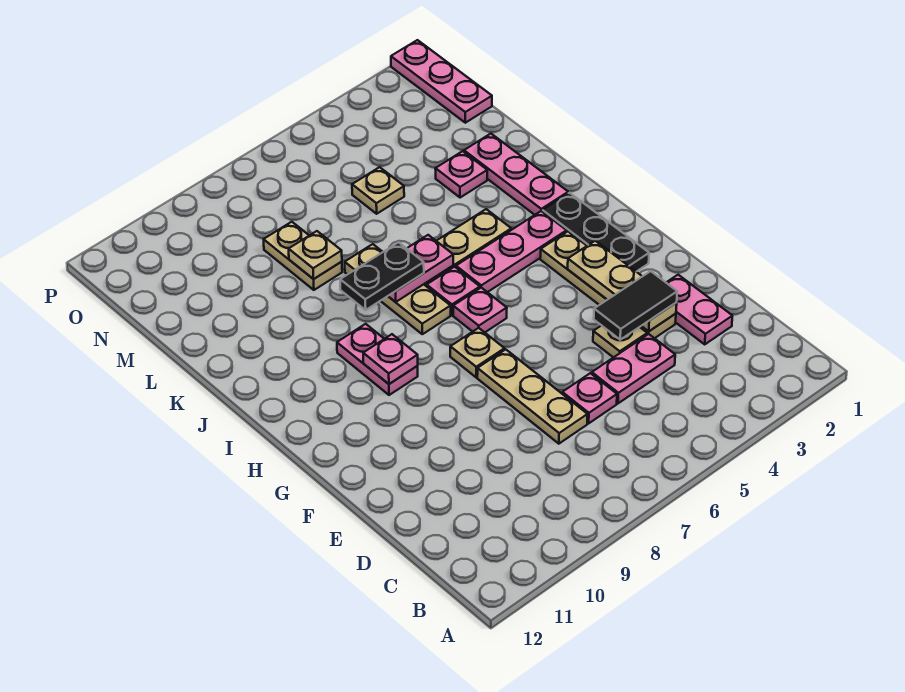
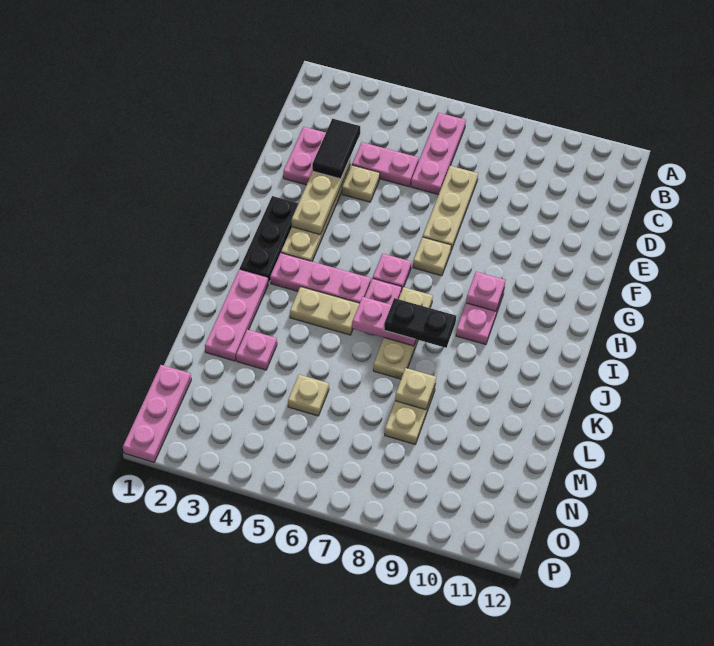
pink 1x1 plate [562,373,617,423] -> pink 1x3 plate [411,113,466,195]
black 1x2 tile [594,271,677,340] -> black 1x2 tile turned to [312,119,360,179]

